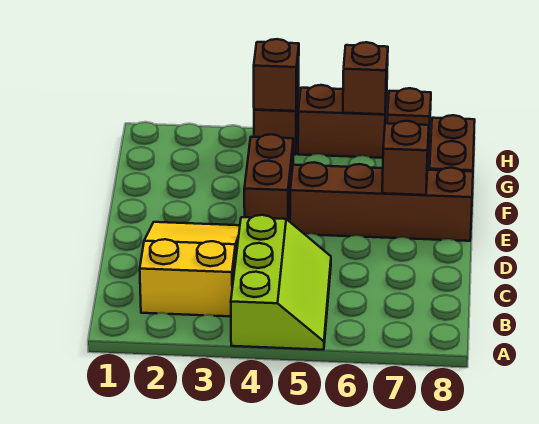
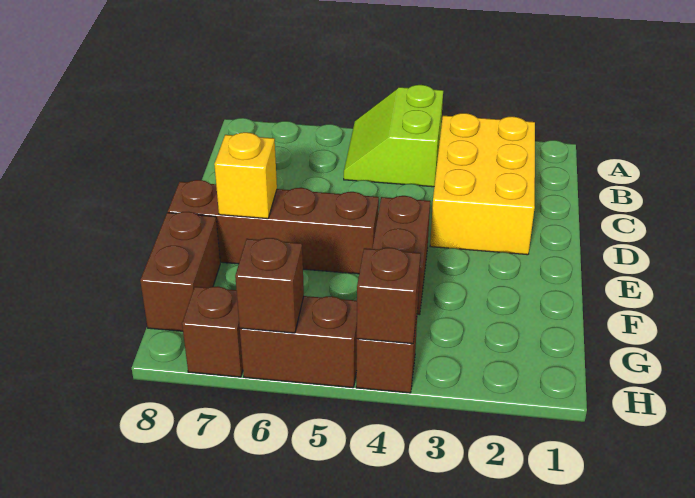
lime 2x3 slope [231,215,331,350] -> lime 2x2 slope [344,85,443,187]
yellow 2x3 slope [140,222,240,316] -> yellow 2x3 brick [430,113,535,255]
brown 1x1 brick [382,121,429,195] -> yellow 1x1 brick [214,132,277,219]

